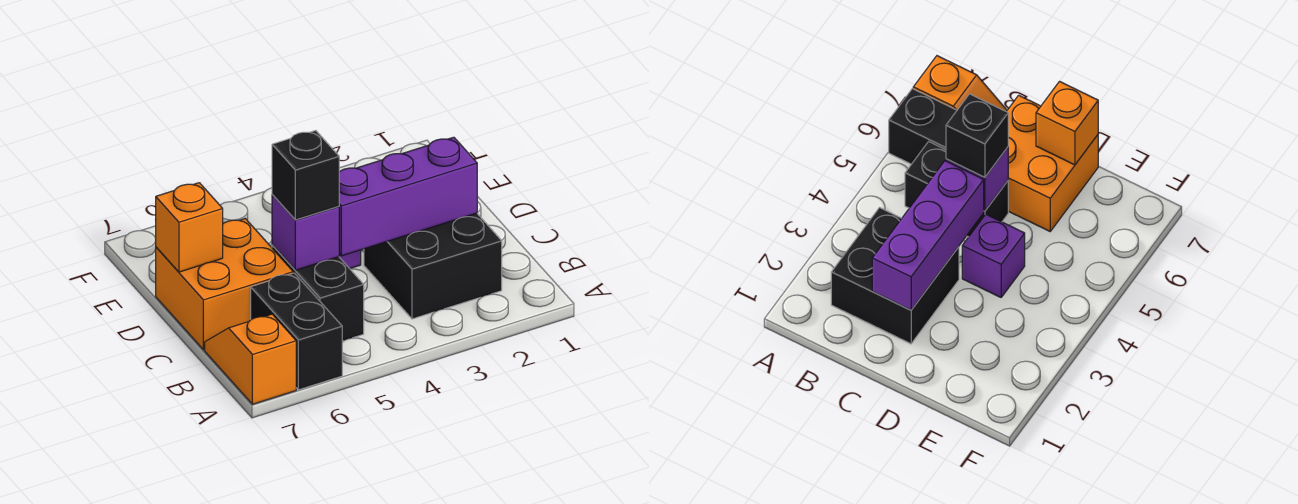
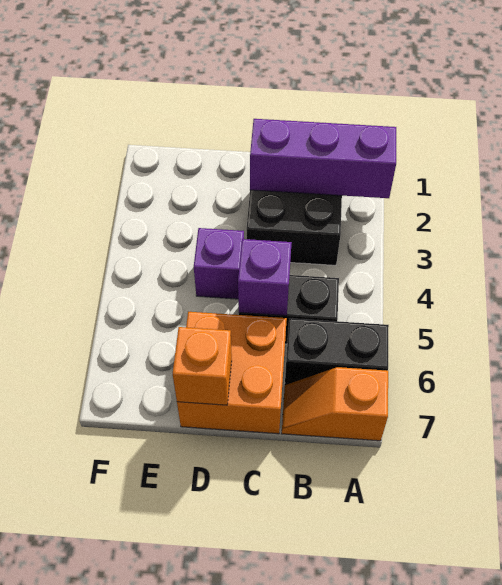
purple 1x3 brick [339,137,477,256] -> purple 1x3 brick turned to [250,119,396,198]
black 1x1 brick [272,131,339,220] -> none

